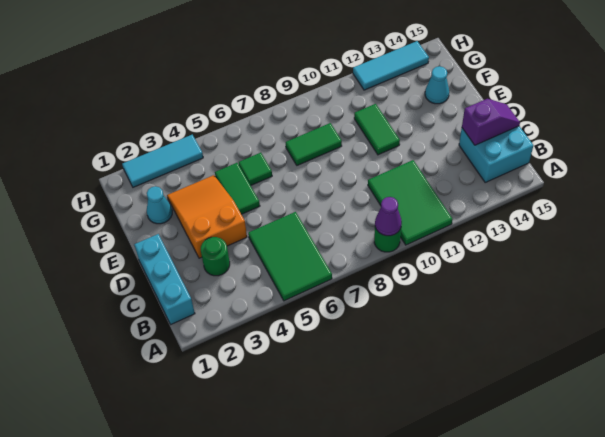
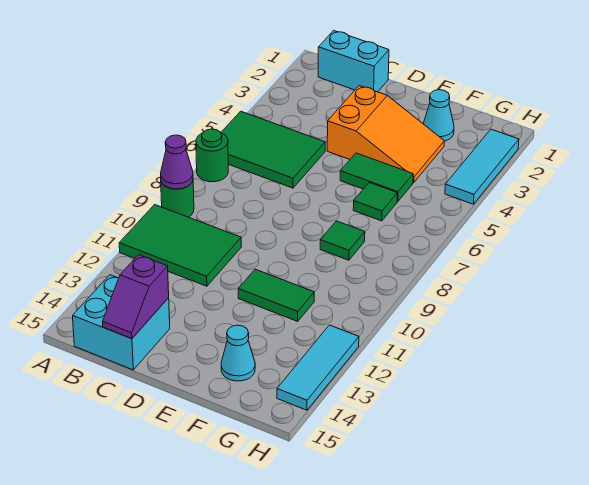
cyan 1x3 brick [134,234,195,324] -> cyan 1x2 brick [318,30,389,92]
green 1x1 round brick [201,237,230,276] -> green 1x1 round brick moved to [196,129,228,182]
green 1x2 tile [286,123,342,165] -> green 1x1 tile [320,221,365,260]

